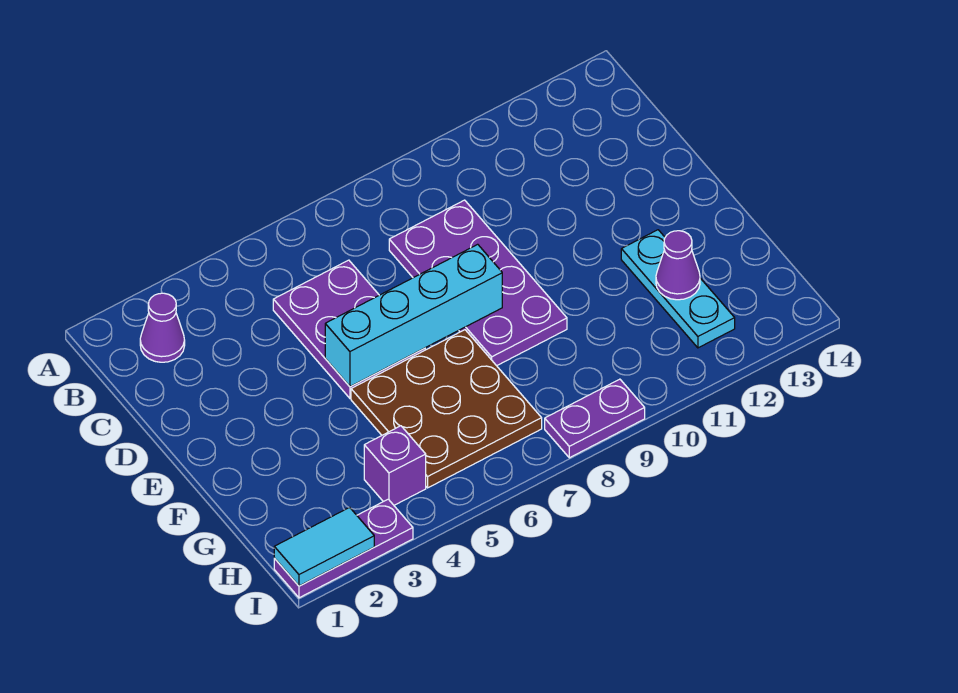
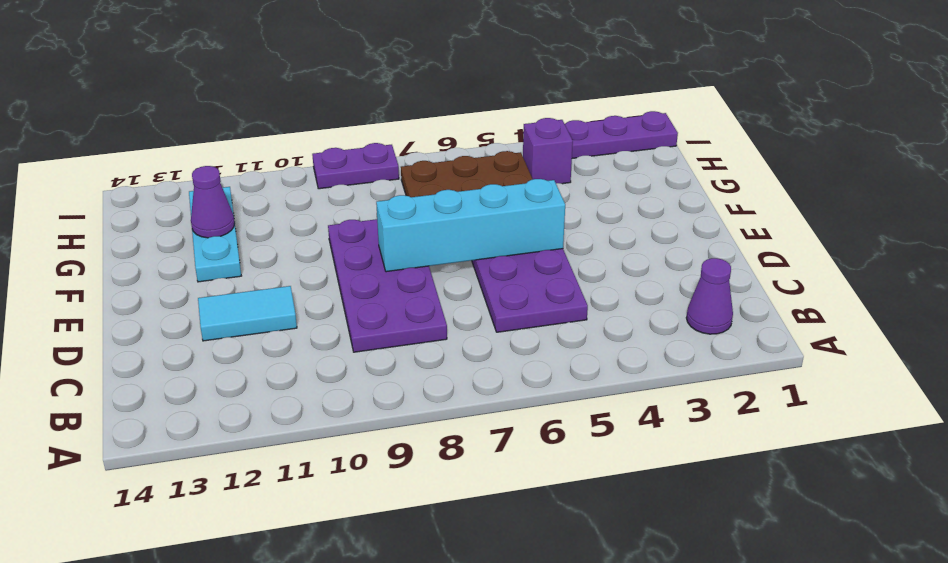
cyan 1x2 tile [274,507,374,586] -> cyan 1x2 tile moved to [198,286,297,341]

